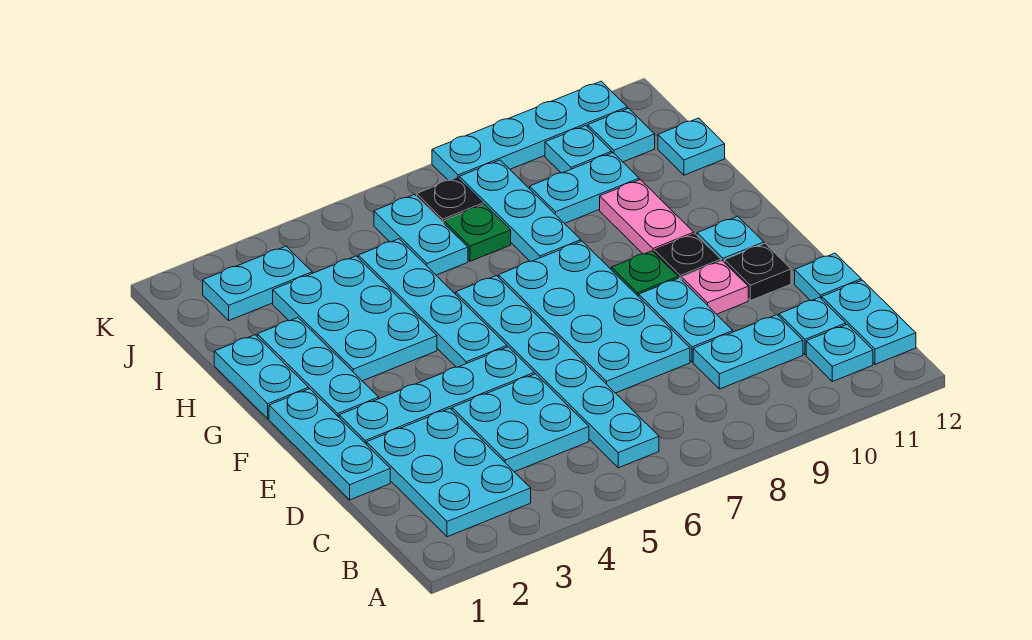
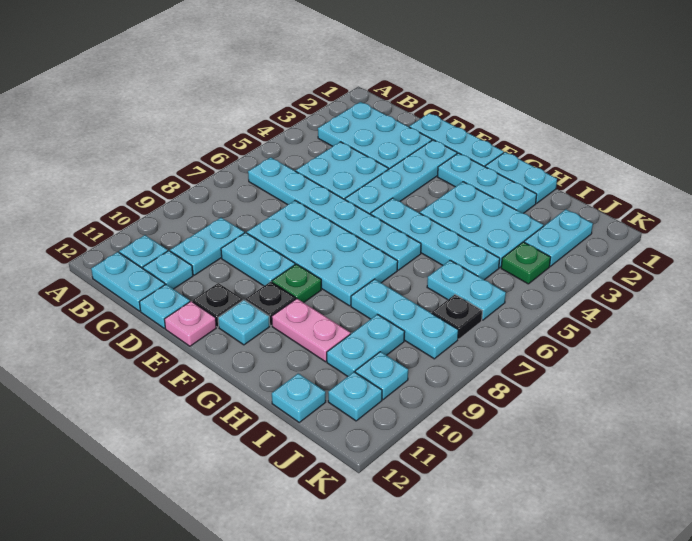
pink 1x1 plate [682,261,748,314] -> pink 1x1 plate moved to [164,301,216,346]
green 1x1 plate [444,204,511,261] -> green 1x1 plate moved to [501,242,551,284]
cyan 1x4 plate [432,81,627,180] -> none

